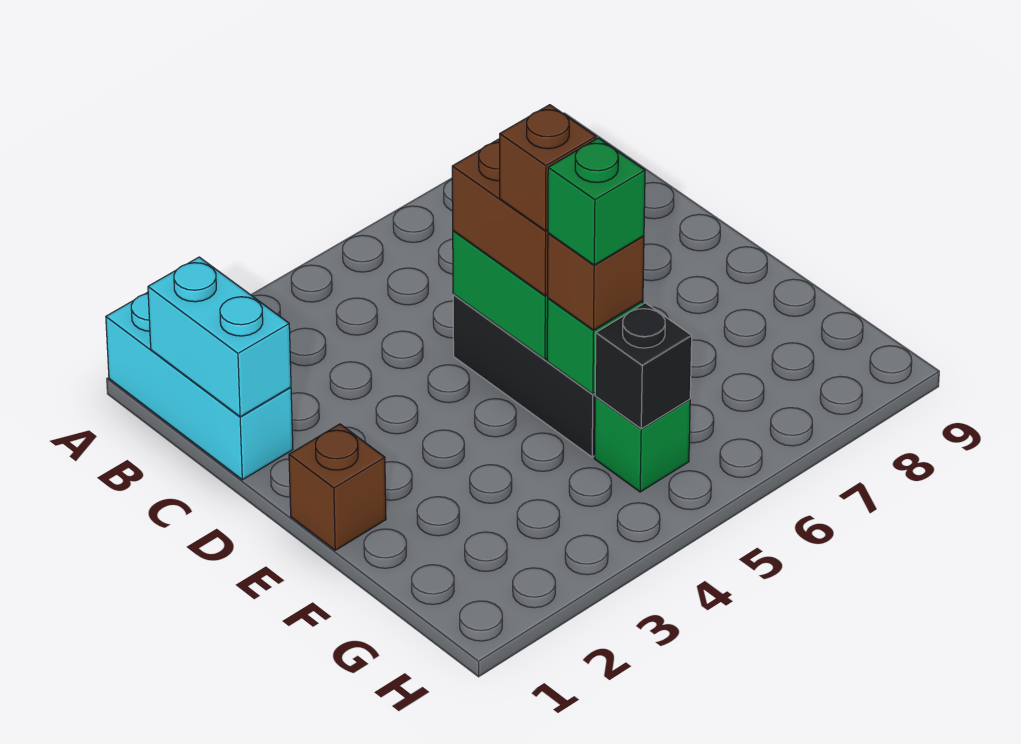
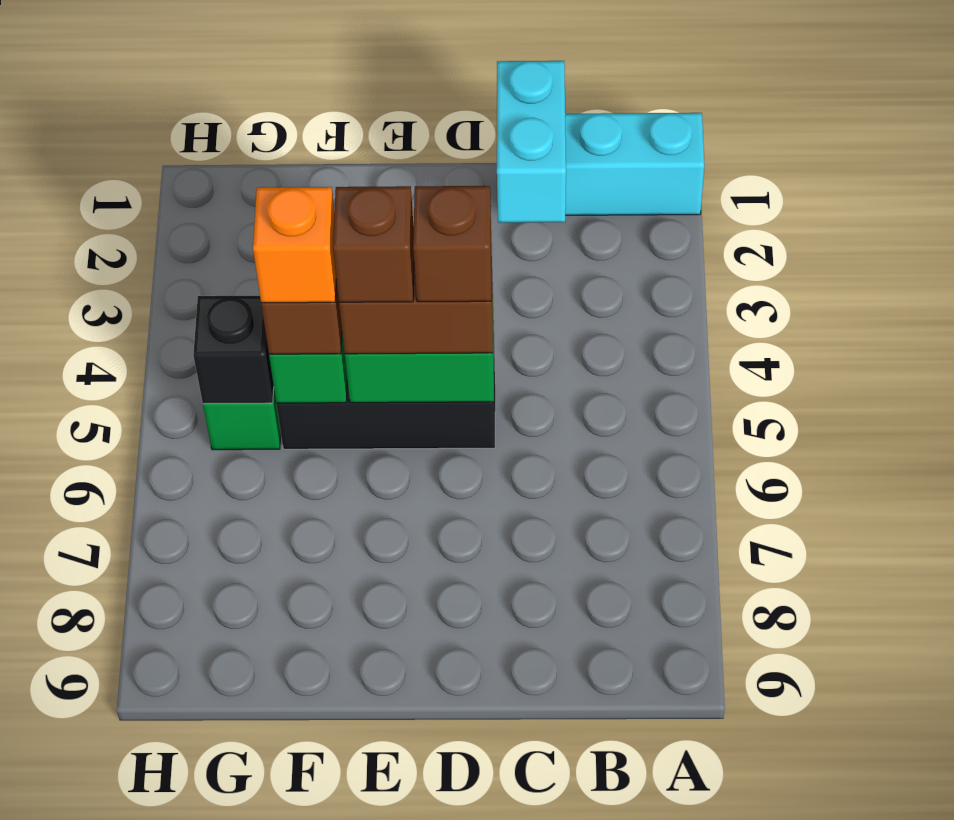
cyan 1x2 brick [148,257,291,417] -> cyan 1x2 brick turned to [497,61,566,223]
brown 1x1 brick [289,424,386,550] -> brown 1x1 brick moved to [413,186,491,302]
green 1x1 brick [548,138,645,265] -> orange 1x1 brick [253,187,336,303]

